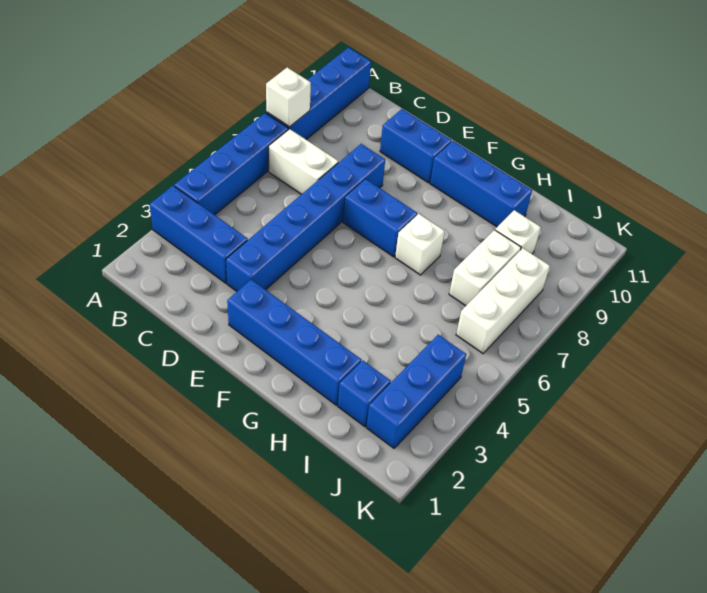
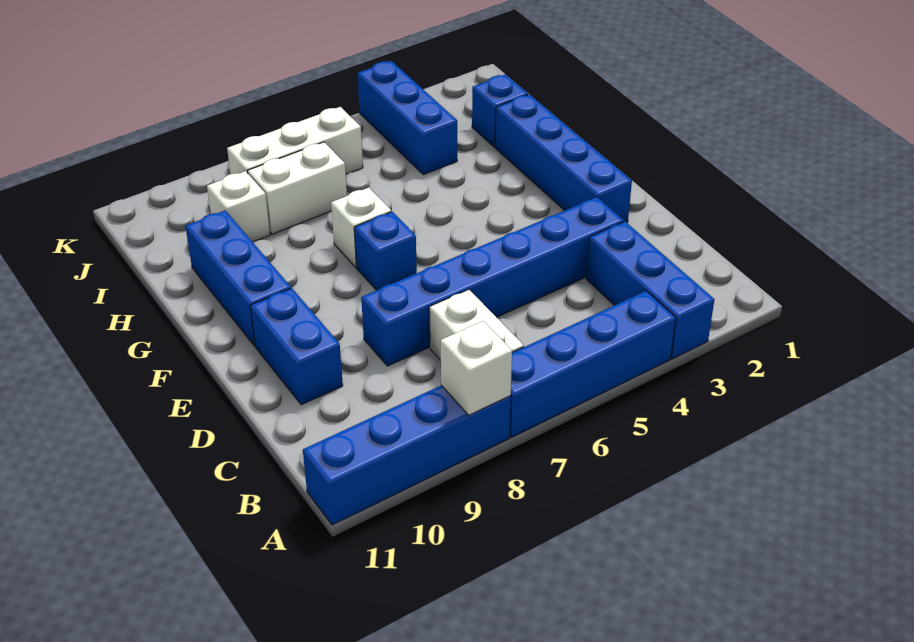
blue 1x2 brick [343,179,417,257] -> blue 1x1 brick [354,212,417,290]
blue 1x3 brick [366,335,466,448] -> blue 1x3 brick turned to [358,61,457,175]

